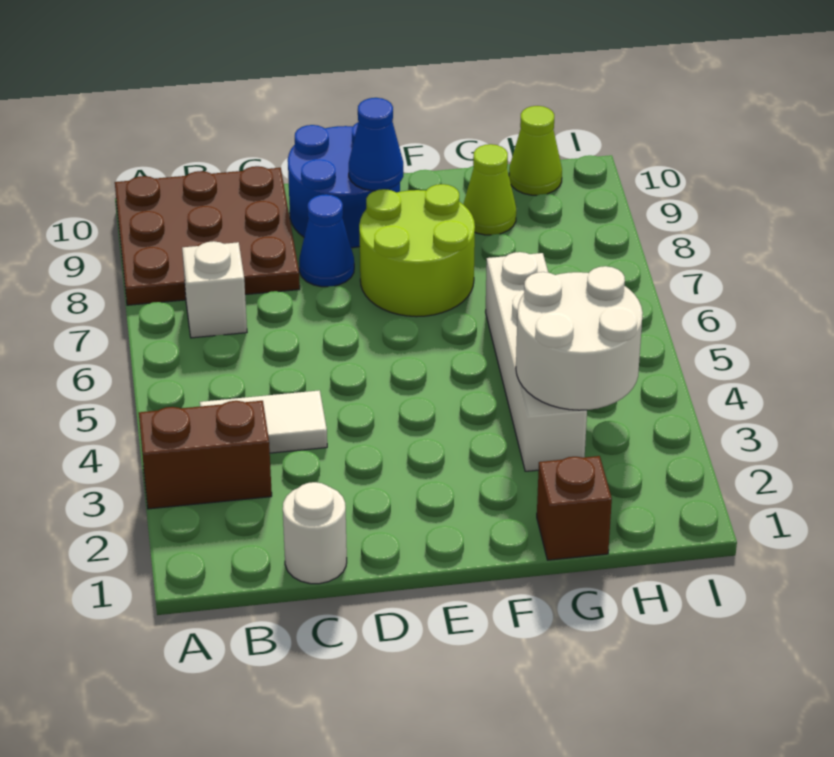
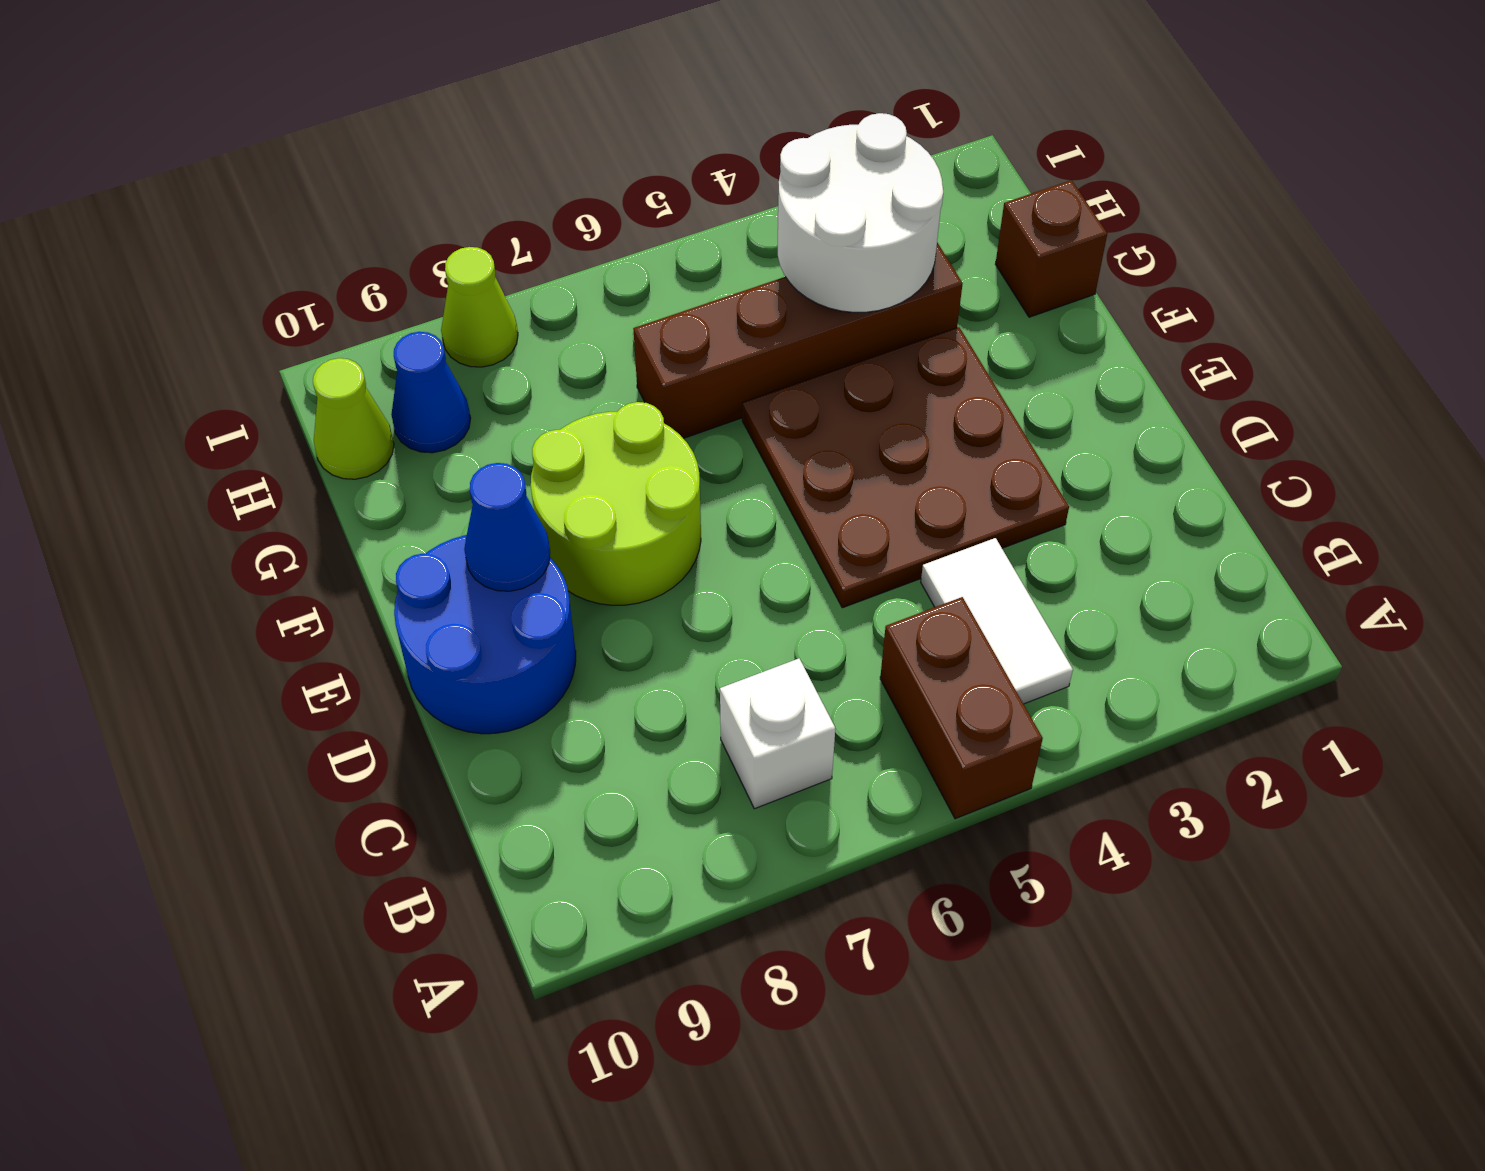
brown 1x2 brick [139,401,272,509] -> brown 1x2 brick moved to [880,597,1043,819]
brown 3x3 plate [115,166,300,305] -> brown 3x3 plate moved to [742,327,1069,608]
white 1x1 round brick [283,482,347,584] -> none
blue 1x1 cone [299,194,354,287] -> blue 1x1 cone moved to [391,332,471,453]
white 1x4 brick [486,252,587,471] -> brown 1x4 brick [633,243,963,438]
lime 1x1 cone [463,144,516,235] -> lime 1x1 cone moved to [441,247,518,367]

